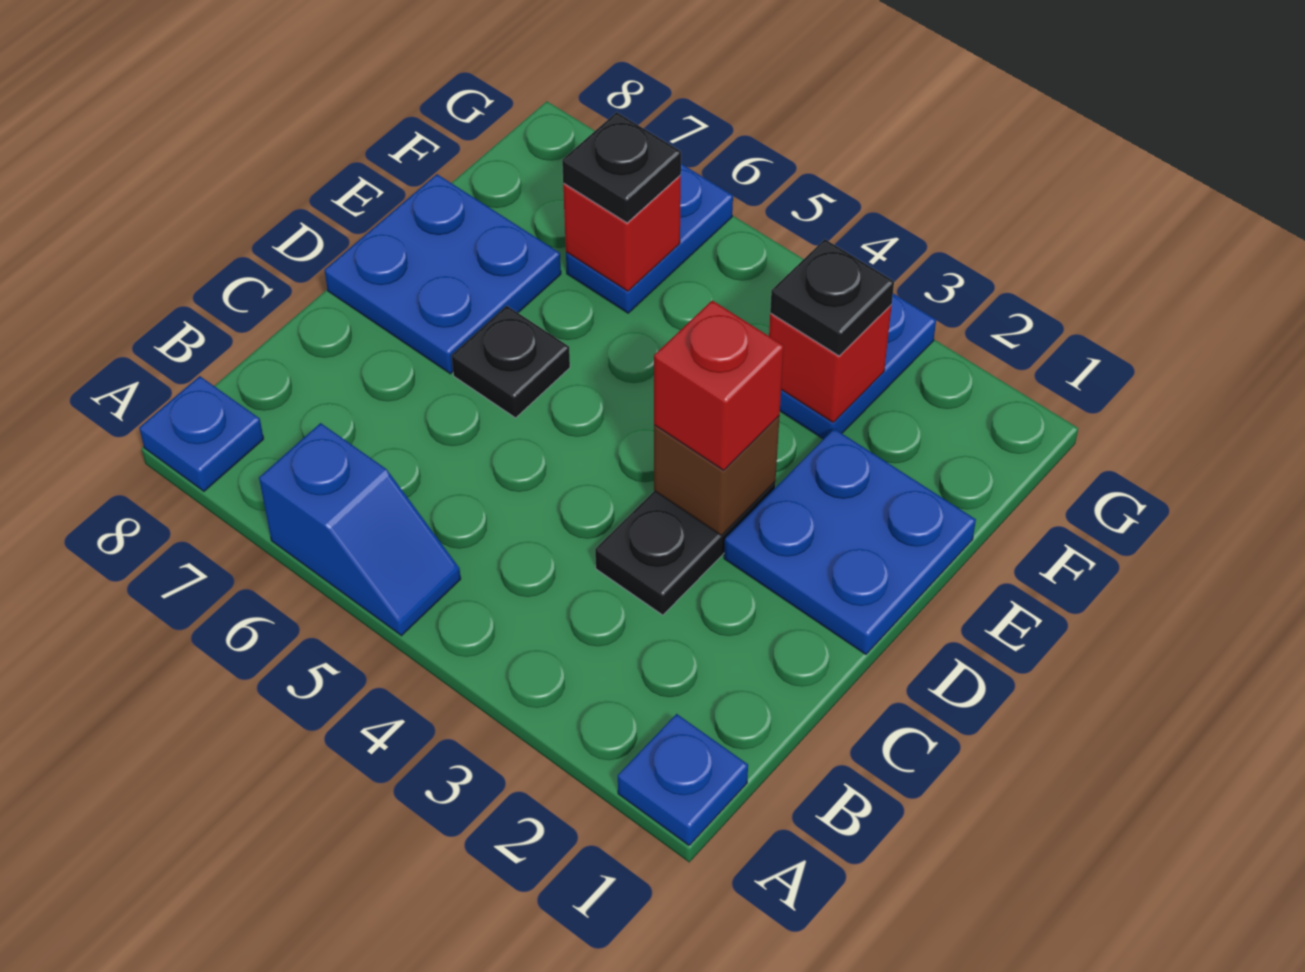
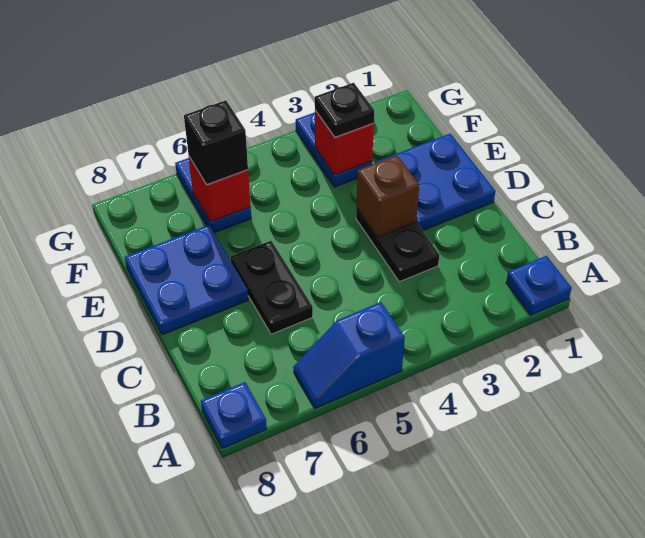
blue 1x2 slope [259,423,461,636] -> blue 1x2 slope turned to [293,302,405,408]
red 1x1 brick [654,300,784,470] -> none
black 1x1 plate [452,306,570,418] -> black 1x2 plate [231,241,313,334]
black 1x1 plate [562,112,681,223] -> black 1x1 brick [184,100,248,185]

